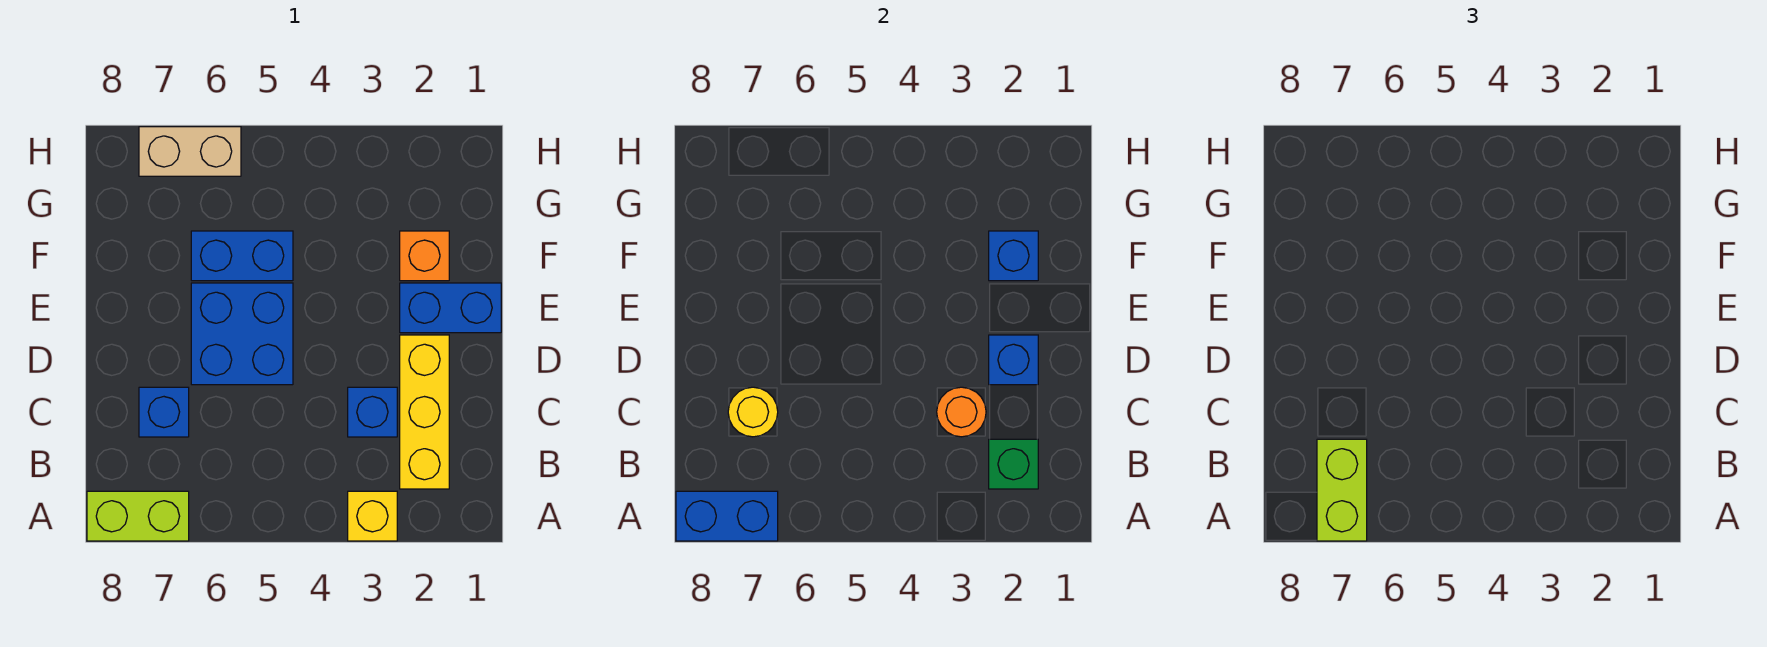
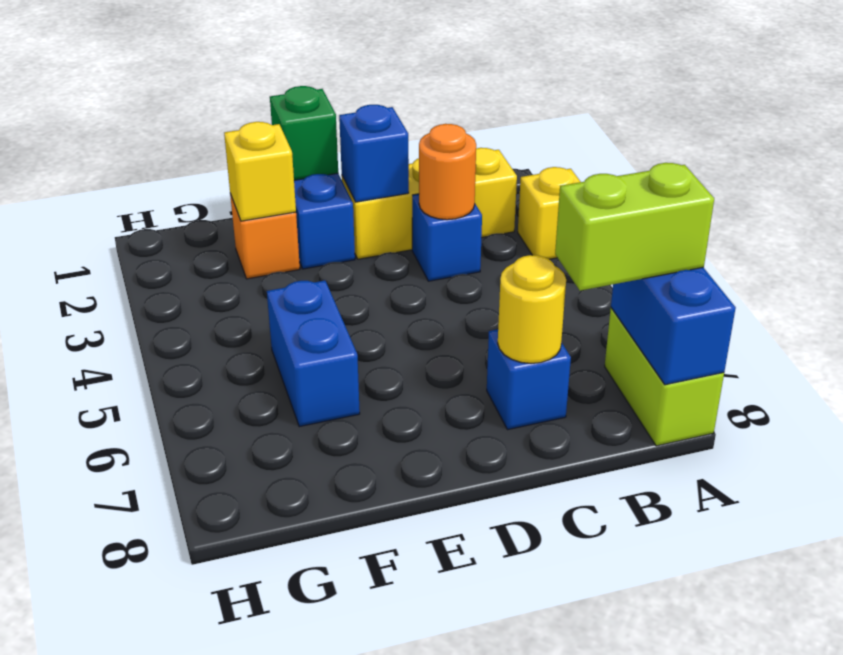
green 1x1 brick [989,439,1038,489] -> green 1x1 brick moved to [270,86,338,180]
blue 2x2 brick [191,283,293,385] -> none
blue 1x1 brick [989,231,1038,281] -> yellow 1x1 brick [224,122,296,221]
tan 1x2 brick [139,127,241,176] -> none

